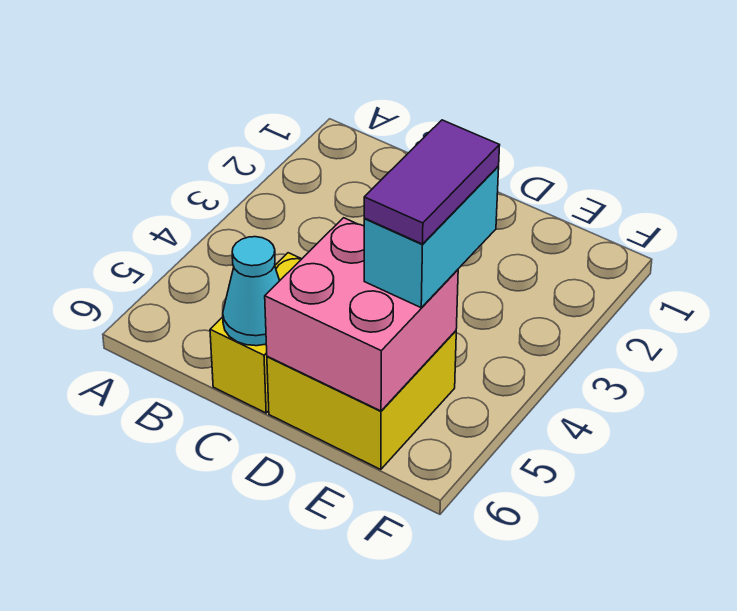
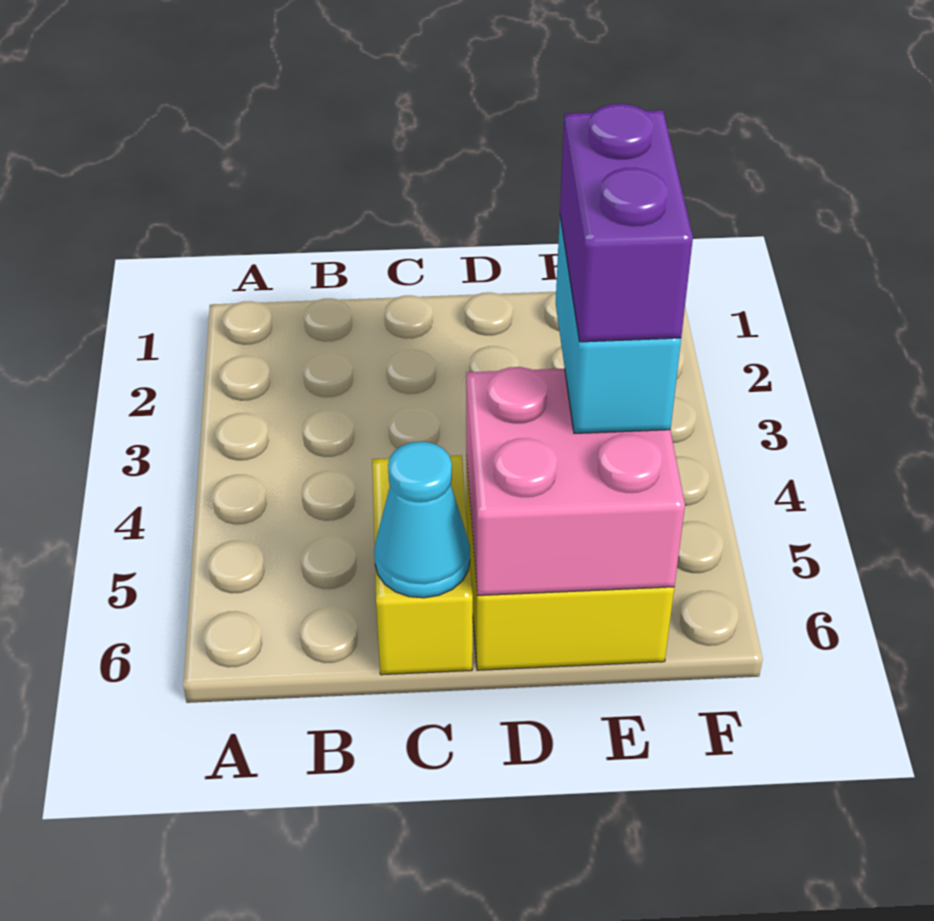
purple 1x2 tile [364,120,500,244] -> purple 1x2 brick [560,104,693,342]

